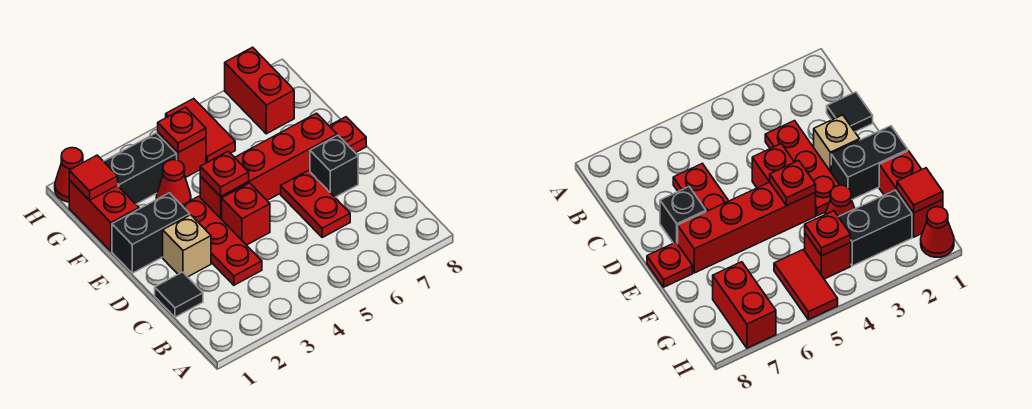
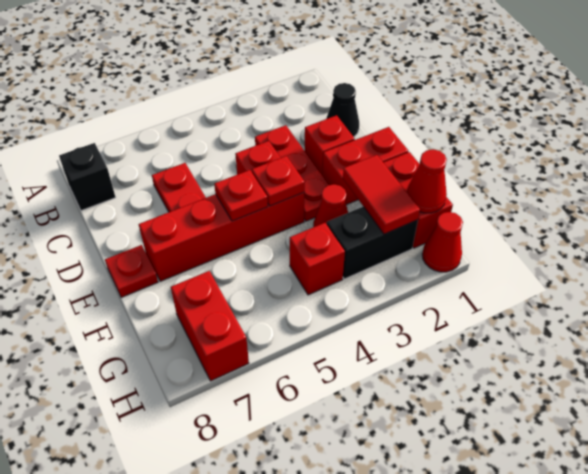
black 1x1 tile [155,272,203,317] -> black 1x1 cone [326,83,359,137]
tan 1x1 brick [163,215,211,277] -> red 1x1 brick [305,115,355,175]
black 1x1 brick [310,135,358,197] -> black 1x1 brick moved to [59,143,116,211]
black 1x2 brick [112,193,190,273] -> red 1x2 brick [322,127,408,205]
red 1x1 tile [69,155,118,200] -> red 1x1 cone [407,149,447,213]
red 1x1 plate [158,107,206,153] -> red 1x1 plate moved to [214,170,268,221]
red 1x2 tile [166,99,235,163] -> red 1x2 tile moved to [343,155,420,234]

